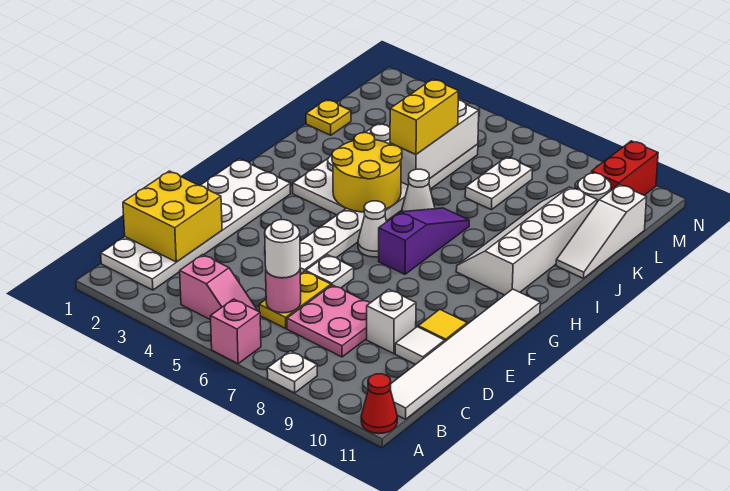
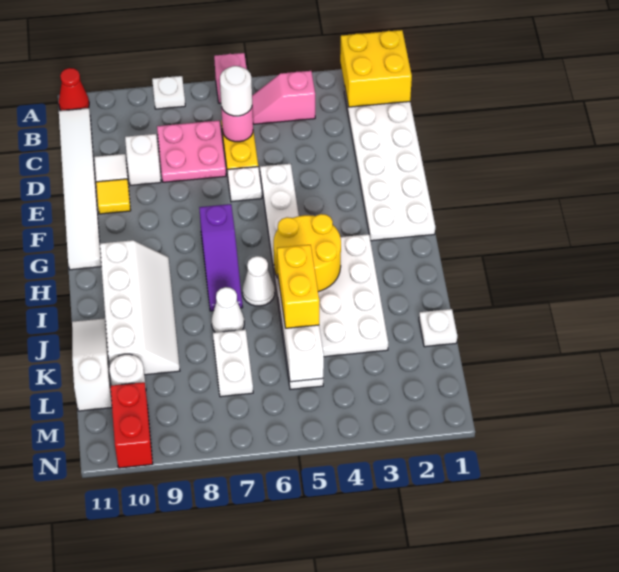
yellow 2x2 brick [123,171,222,262] -> yellow 2x2 brick moved to [340,30,412,107]
white 1x1 cone [358,201,387,257] -> white 1x1 cone moved to [211,287,244,332]
yellow 1x1 plate [306,100,351,135] -> white 1x1 plate [419,309,457,347]

